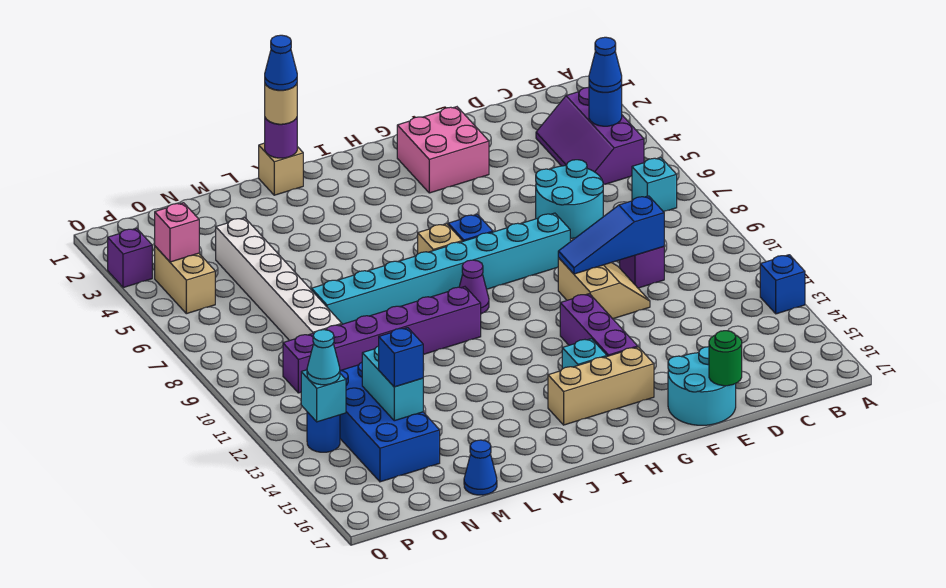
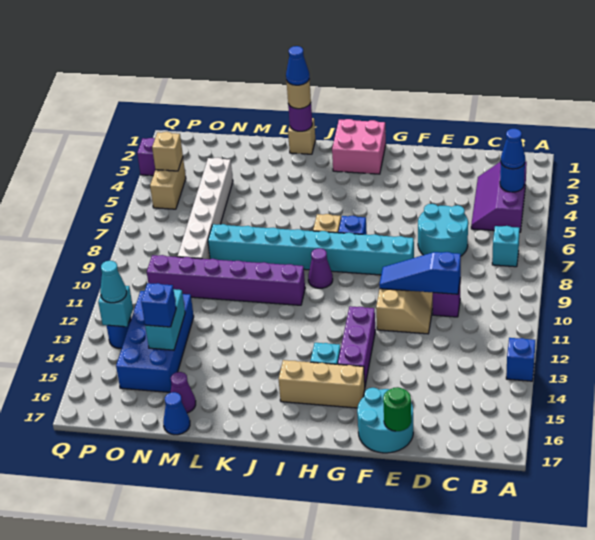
pink 2x2 brick [397,107,489,193] -> pink 2x2 brick moved to [332,119,386,174]
none -> purple 1x1 cone [170,372,196,413]
pink 1x1 brick [155,203,199,262] -> tan 1x1 brick [152,132,183,171]

